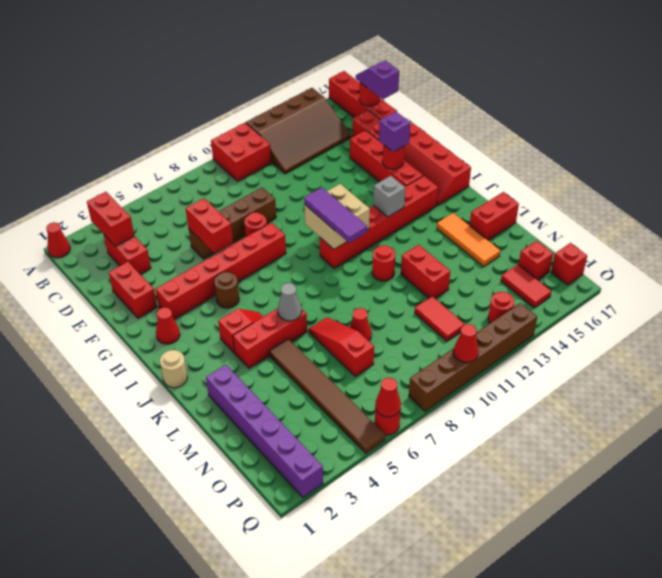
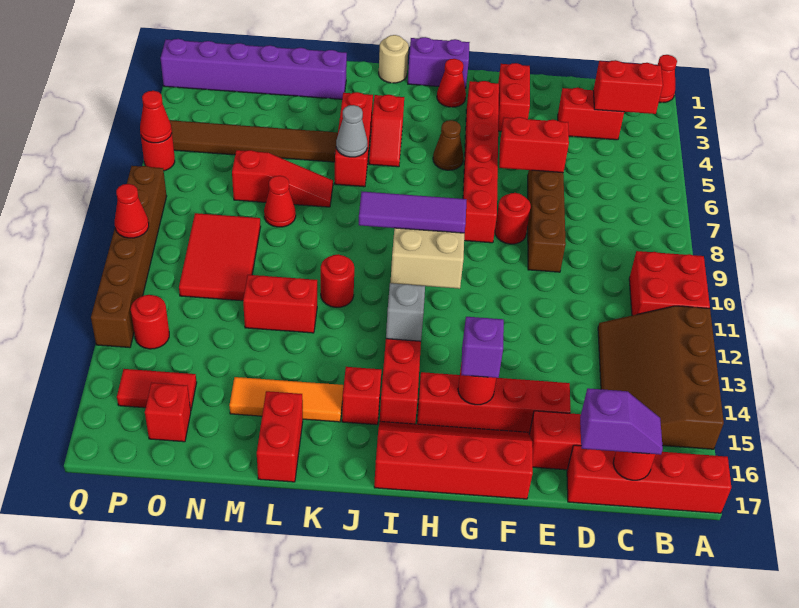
red 1x2 brick [109,262,157,318] -> red 1x2 brick turned to [498,63,530,131]
none -> purple 1x2 brick [408,37,470,88]
brown 1x1 round brick [214,272,239,308] -> brown 1x1 cone [433,120,463,170]
red 1x2 tile [415,296,465,341] -> red 2x3 tile [179,213,261,301]
red 1x1 brick [551,243,587,285] -> red 1x1 brick moved to [342,367,381,425]

